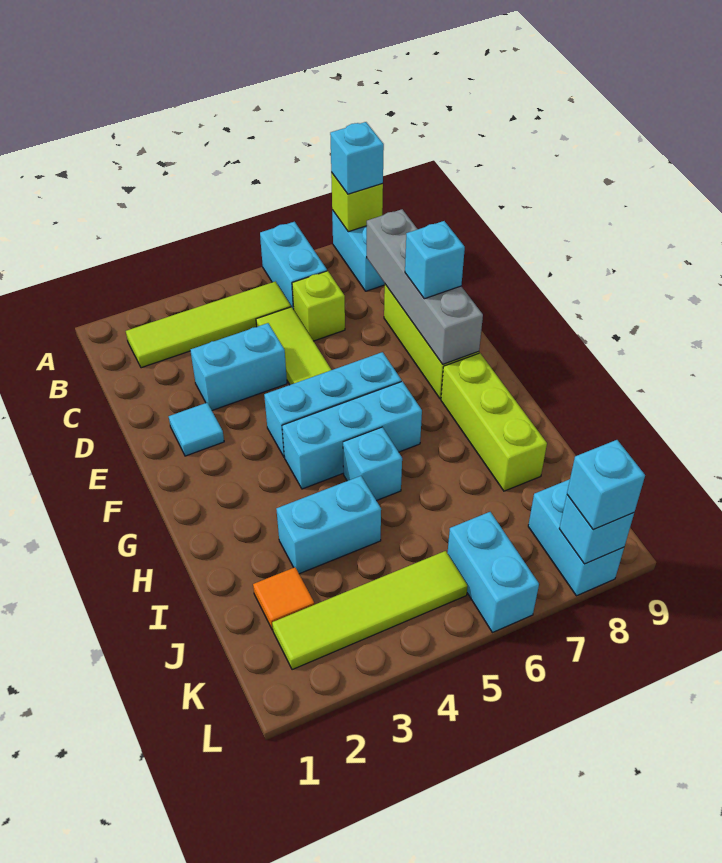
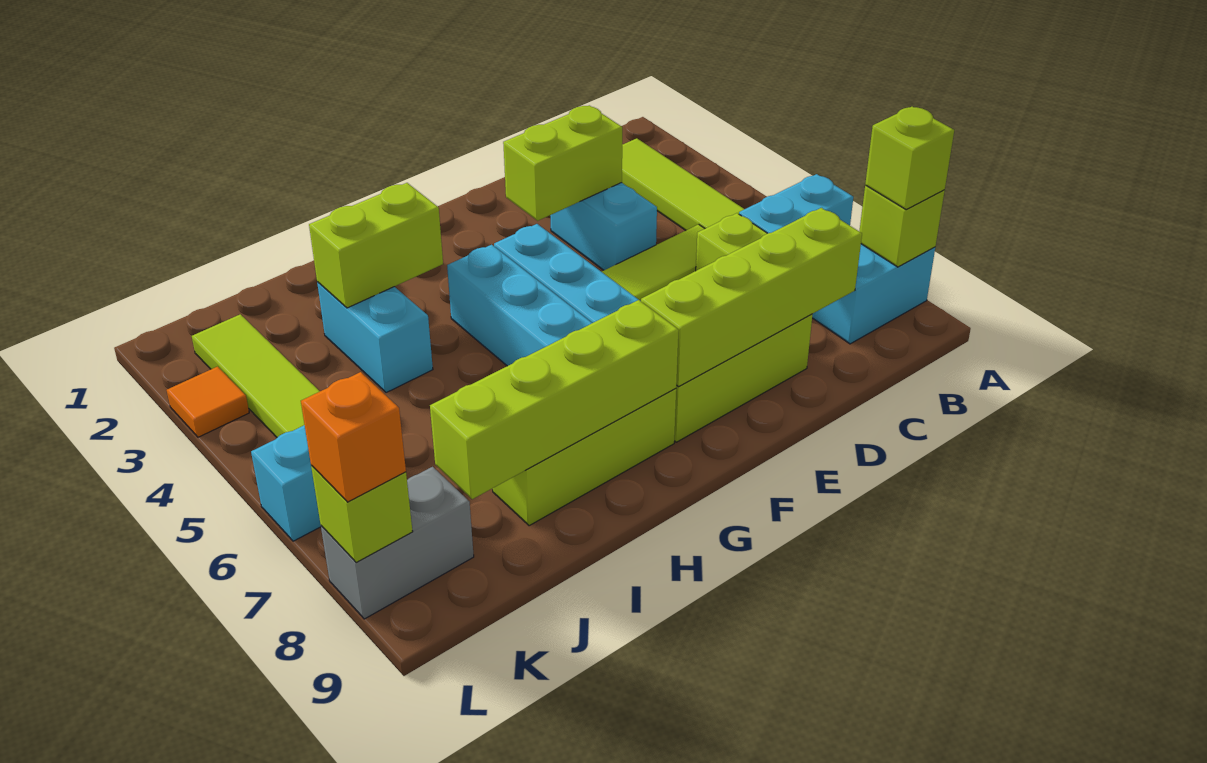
cyan 1x1 brick [330,122,384,194] -> lime 1x1 brick [865,107,954,209]
grey 1x4 brick [367,209,483,364] -> lime 1x4 brick [641,208,862,387]
none -> lime 1x2 brick [503,105,622,221]
cyan 1x1 tile [169,403,224,456] -> none
cyan 1x1 brick [405,221,465,299] -> none
none -> lime 1x4 brick [430,300,678,499]
none -> lime 1x2 brick [309,183,443,308]
cyan 1x1 brick [343,427,402,501] -> none
orange 1x1 tile [253,567,314,630] -> orange 1x1 tile moved to [167,367,249,437]
cyan 1x2 brick [528,479,624,596] -> grey 1x2 brick [321,467,474,619]
cyan 1x1 brick [559,495,634,564] -> lime 1x1 brick [311,466,413,562]
cyan 1x1 brick [567,440,645,530] -> orange 1x1 brick [301,372,406,502]

